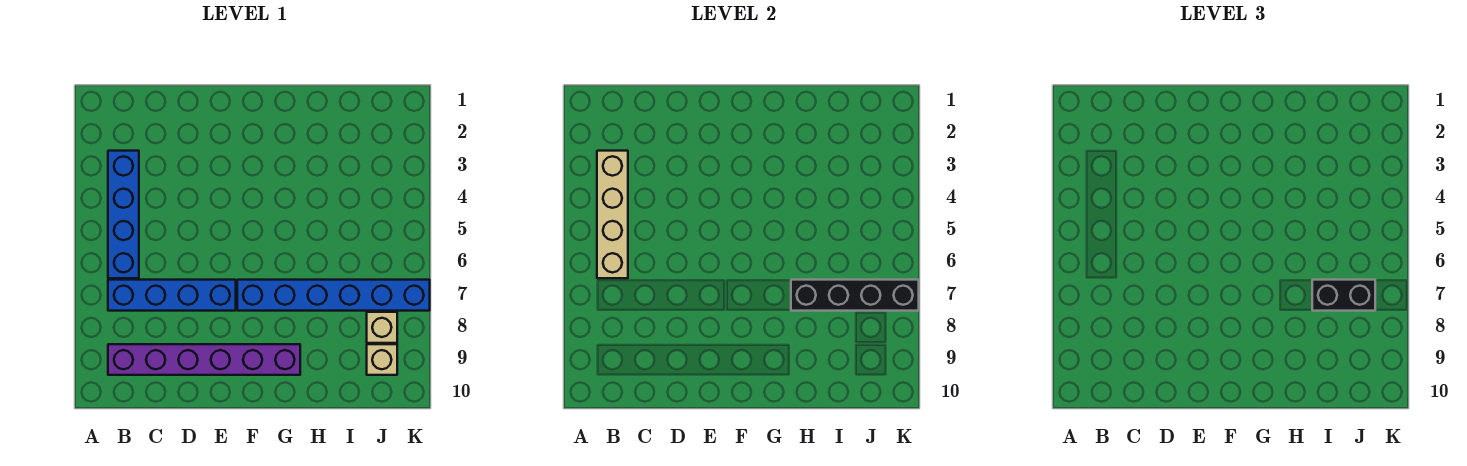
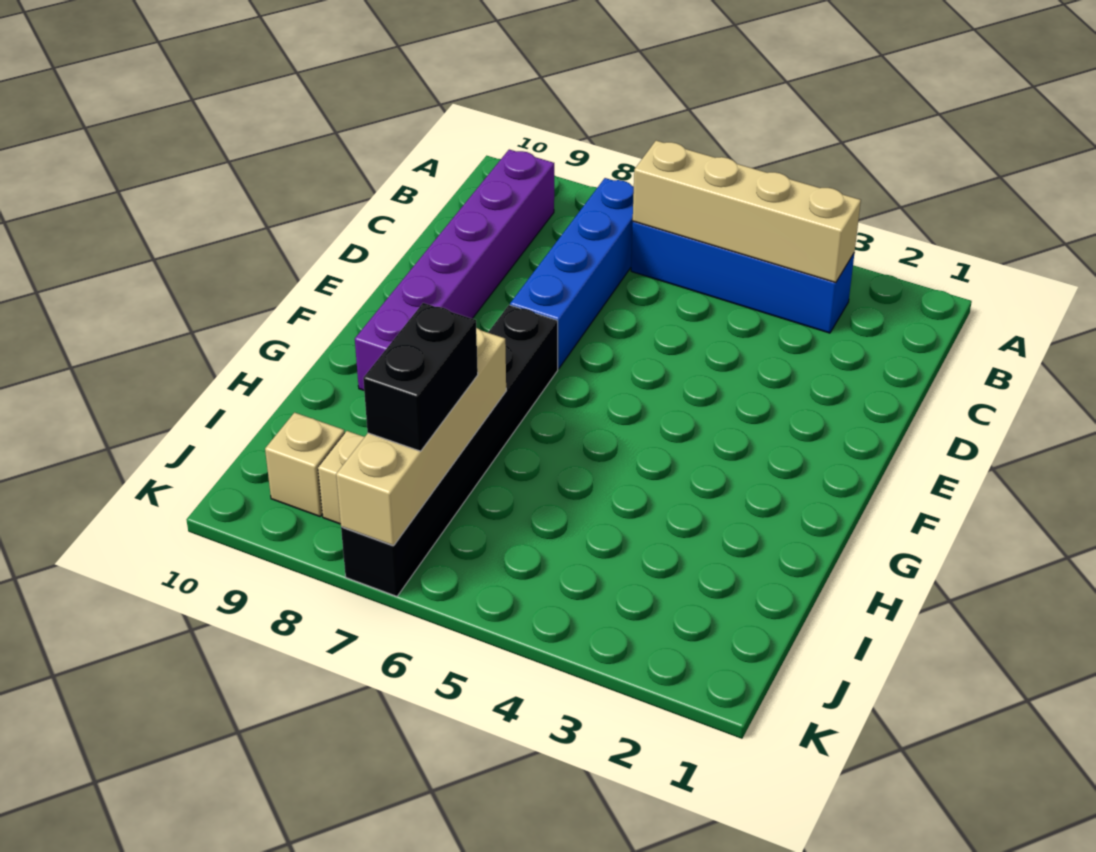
blue 1x6 brick [237,280,430,311] -> black 1x6 brick [341,305,558,596]
black 1x4 brick [791,280,919,311] -> tan 1x4 brick [336,328,506,546]

